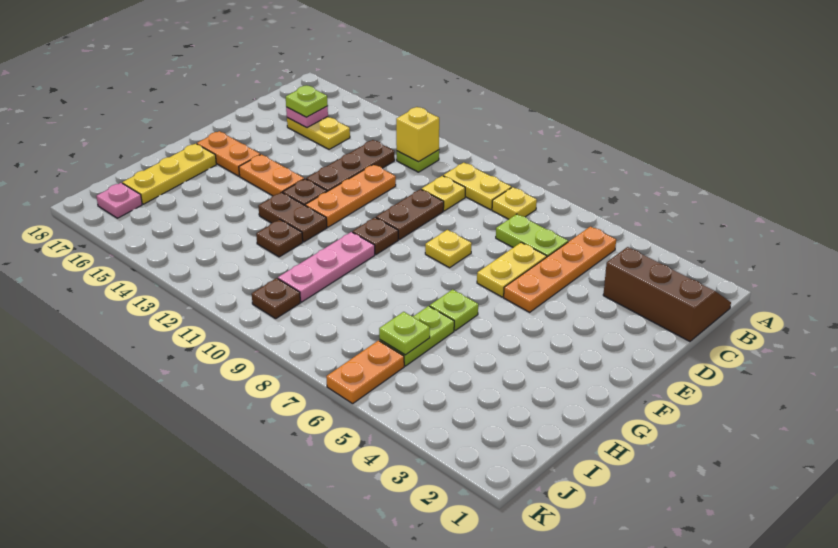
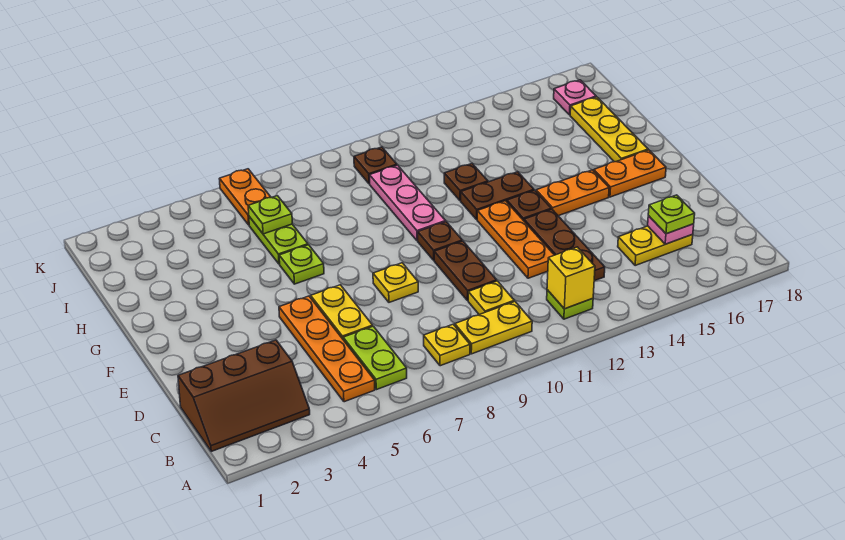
lime 1x2 plate [496,214,568,257] -> lime 1x2 plate turned to [343,326,407,390]

